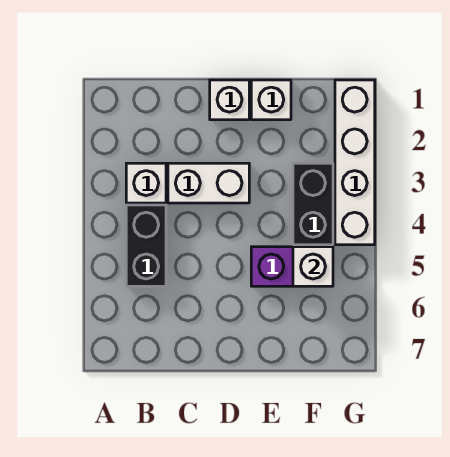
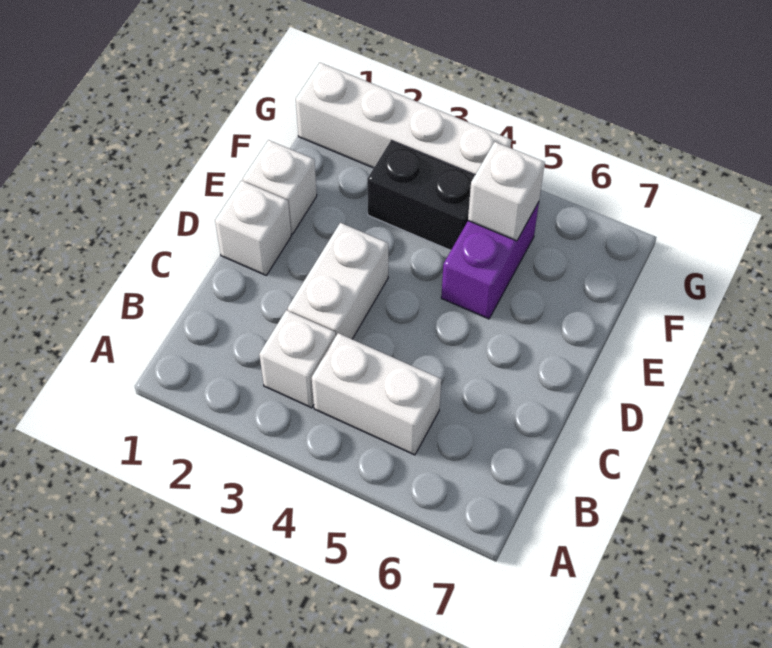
black 1x2 brick [126,205,166,286] -> white 1x2 brick [312,333,441,455]

